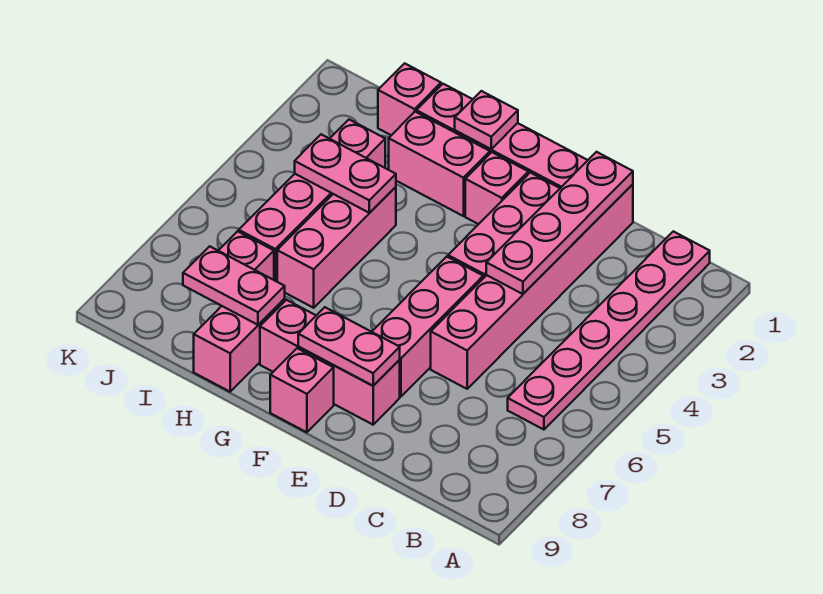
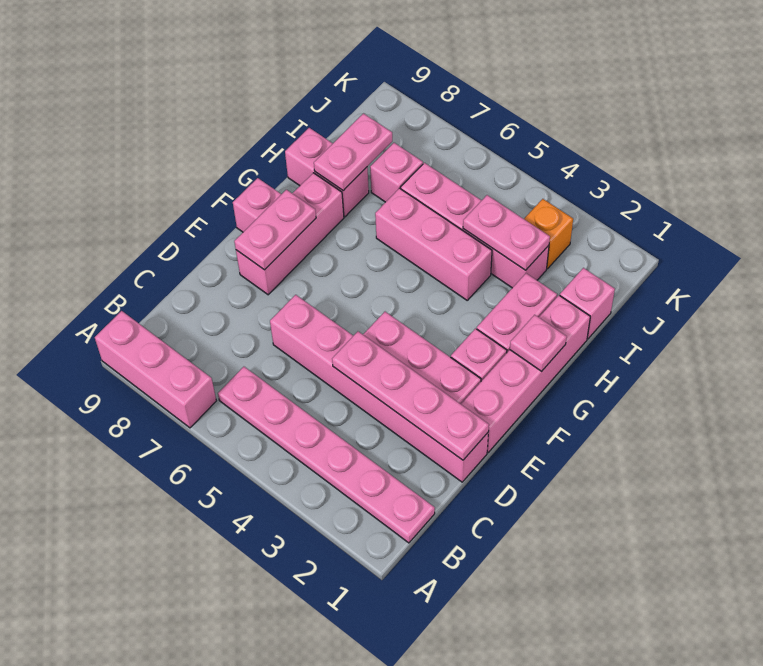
pink 1x3 brick [372,257,483,397] -> pink 1x3 brick moved to [95,311,216,428]
pink 1x2 plate [295,134,396,213] -> pink 1x2 plate turned to [463,195,550,270]
none -> orange 1x1 brick [524,199,573,269]

